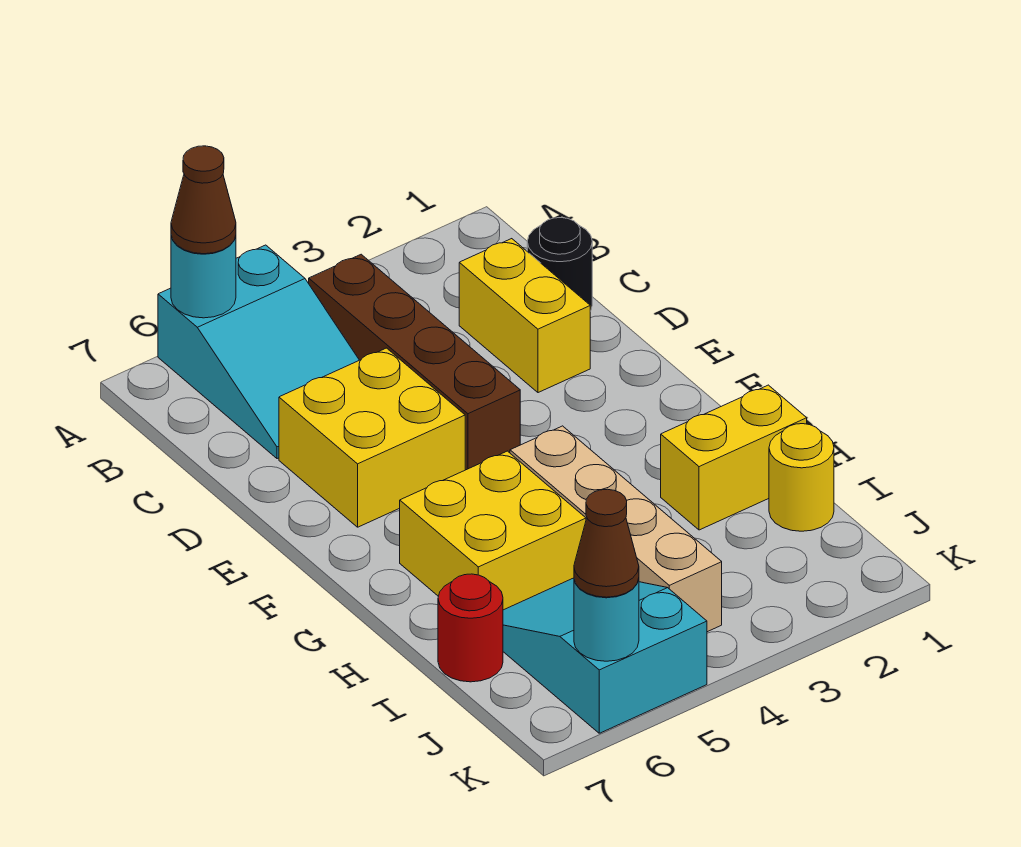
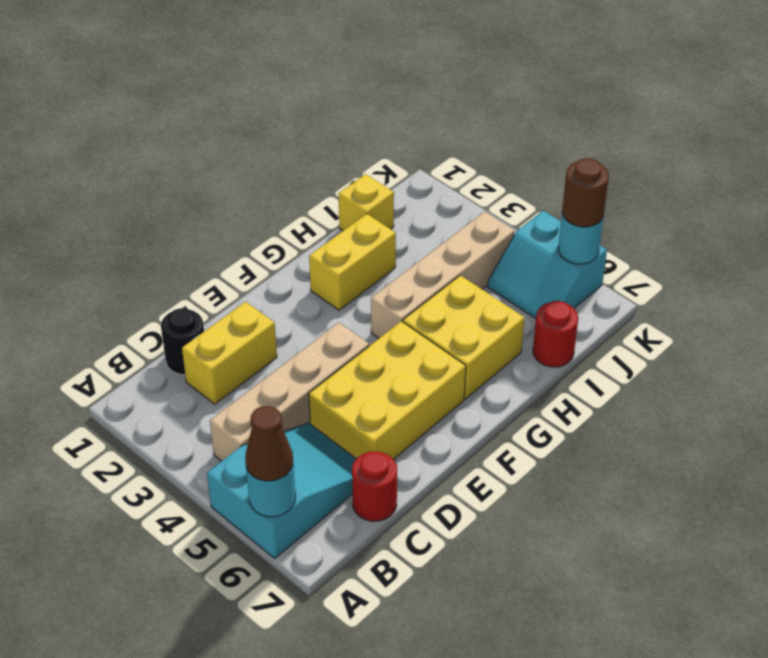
brown 1x4 brick [309,254,520,470] -> tan 1x4 brick [210,322,369,461]
none -> red 1x1 round brick [352,451,397,521]
yellow 2x2 brick [279,348,465,527] -> yellow 2x3 brick [309,321,466,459]
yellow 1x2 brick [661,385,807,530] -> yellow 1x2 brick turned to [309,214,396,310]
yellow 1x1 round brick [769,424,834,531] -> yellow 1x1 brick [338,174,394,231]
cyan 2x3 slope [503,578,707,733] -> cyan 2x2 slope [488,211,607,318]
brown 1x1 cone [574,489,639,597] -> brown 1x1 round brick [562,158,609,227]

